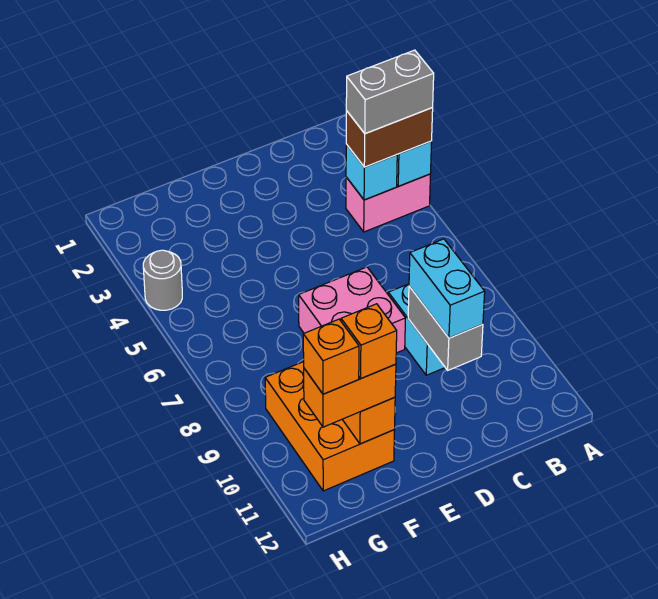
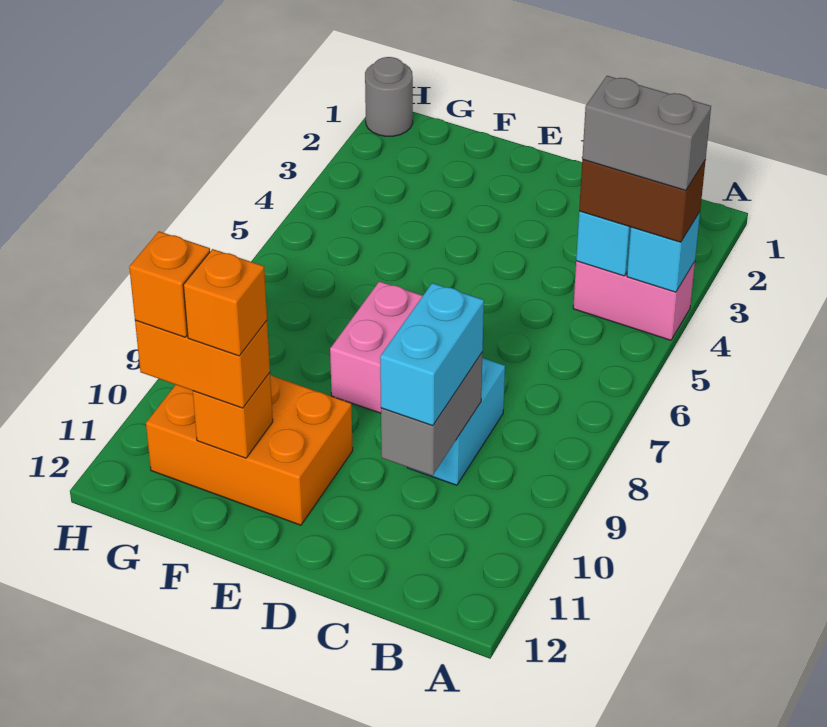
orange 2x3 brick [265,362,395,491] -> orange 2x3 brick turned to [146,375,353,525]
grey 1x1 round brick [143,250,182,310] -> grey 1x1 round brick moved to [365,57,413,136]

